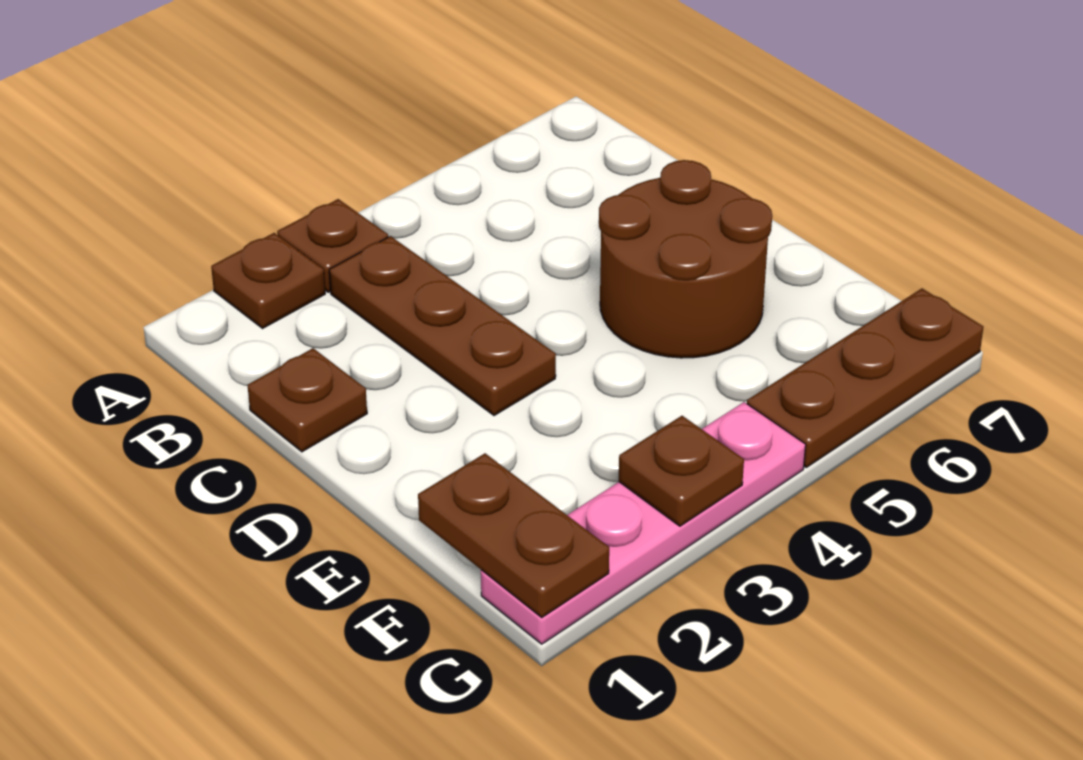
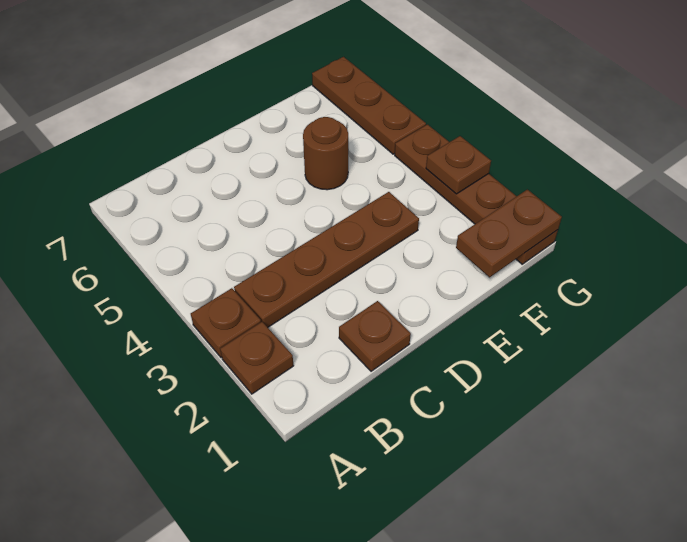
brown 1x3 plate [329,236,556,416] -> brown 1x4 plate [234,192,419,327]
brown 2x2 round brick [599,160,772,358] -> brown 1x1 round brick [303,117,348,190]
pink 1x4 plate [481,402,806,644] -> brown 1x4 plate [395,124,558,264]

